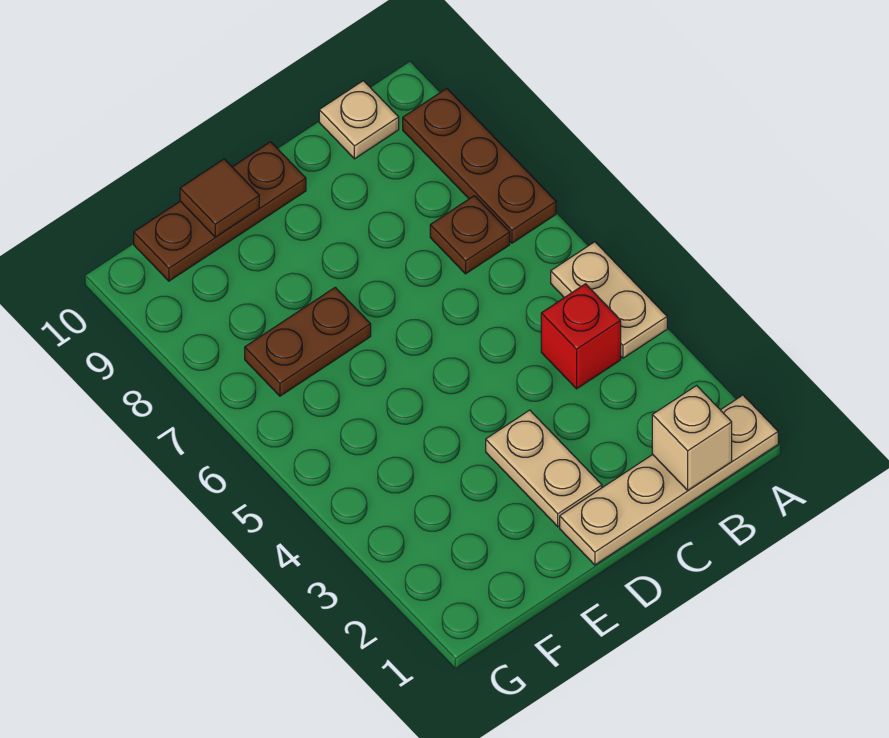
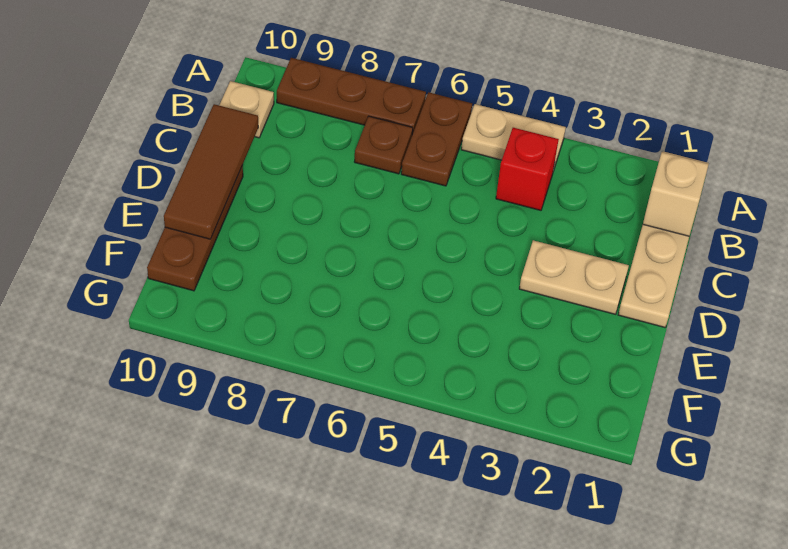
brown 1x2 plate [245,287,371,396] -> brown 1x2 plate moved to [401,92,472,186]
brown 1x1 tile [180,159,259,237] -> brown 1x3 tile [164,104,258,239]

